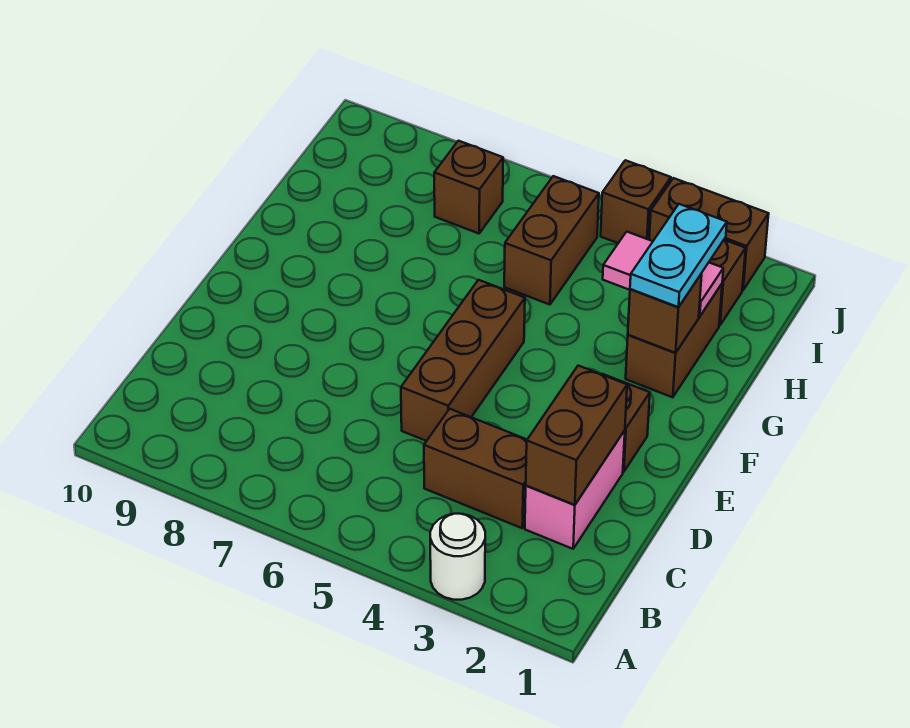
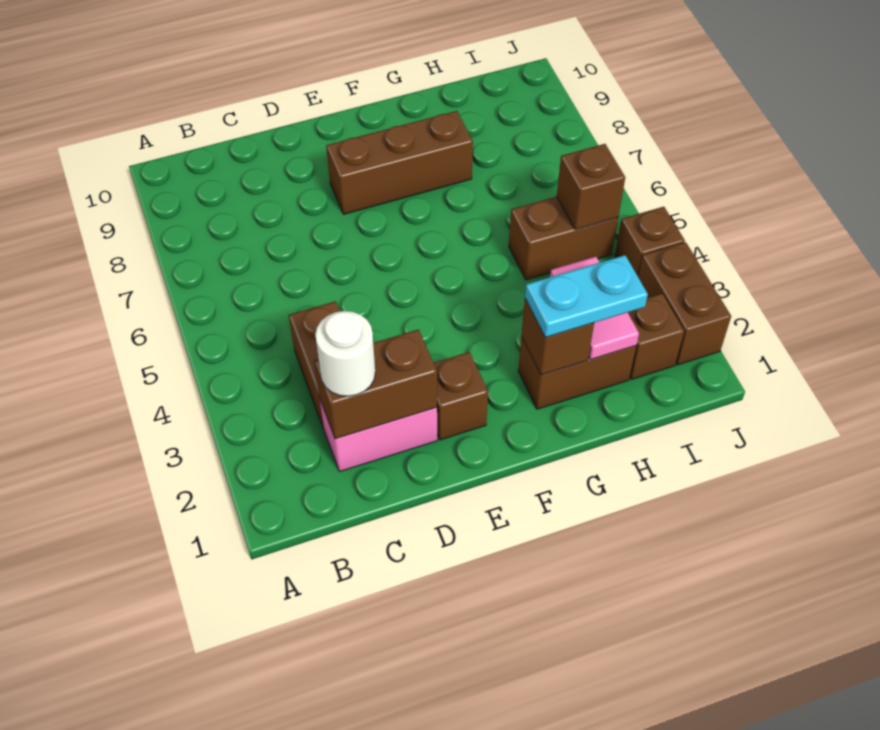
white 1x1 round brick [430,514,485,600] -> white 1x1 round brick moved to [315,311,375,396]
brown 1x3 brick [401,280,525,441] -> brown 1x3 brick moved to [326,111,473,214]
brown 1x1 brick [434,141,503,233] -> brown 1x1 brick moved to [557,144,625,230]

